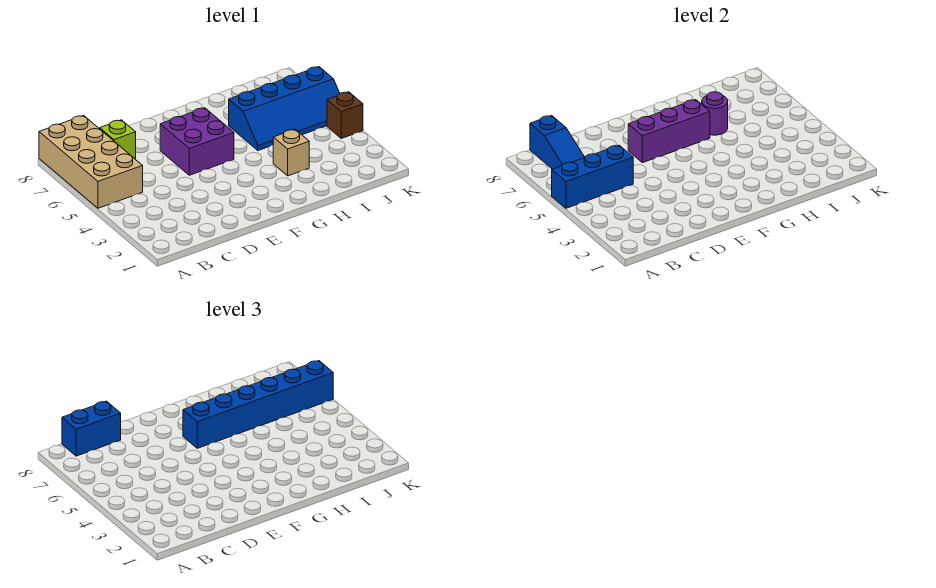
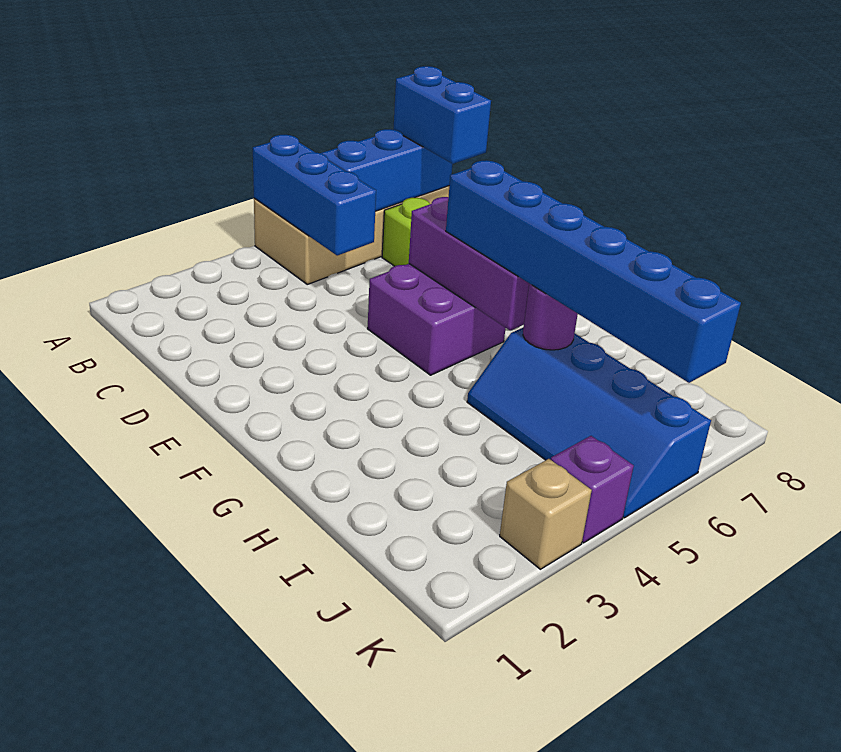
blue 1x3 slope [530,116,585,169] -> blue 1x3 brick [321,129,453,211]
tan 1x1 brick [273,129,309,176] -> tan 1x1 brick moved to [500,459,592,569]
brown 1x1 brick [327,92,363,138] -> purple 1x1 brick [551,436,634,543]

